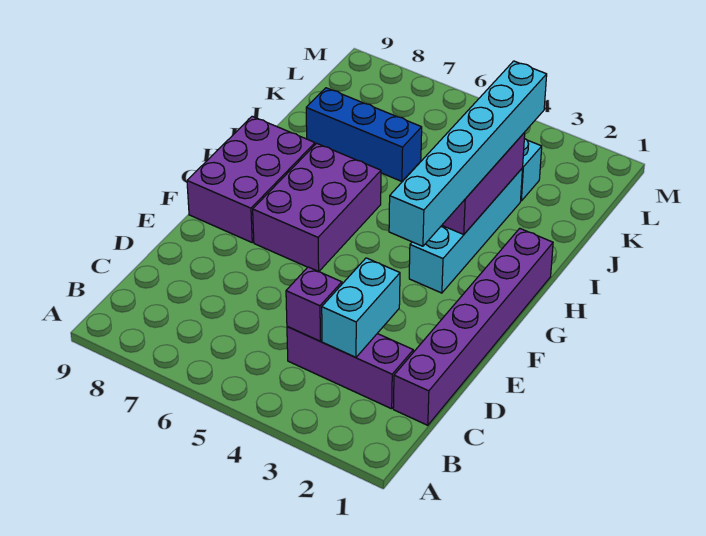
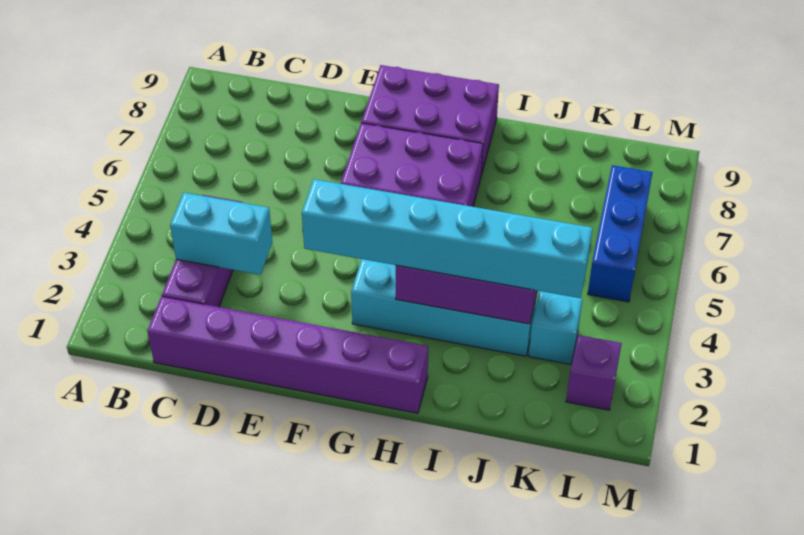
purple 1x1 brick [286,267,342,341] -> purple 1x1 brick moved to [566,335,622,410]
blue 1x3 brick [306,88,422,181] -> blue 1x3 brick moved to [588,165,653,302]

